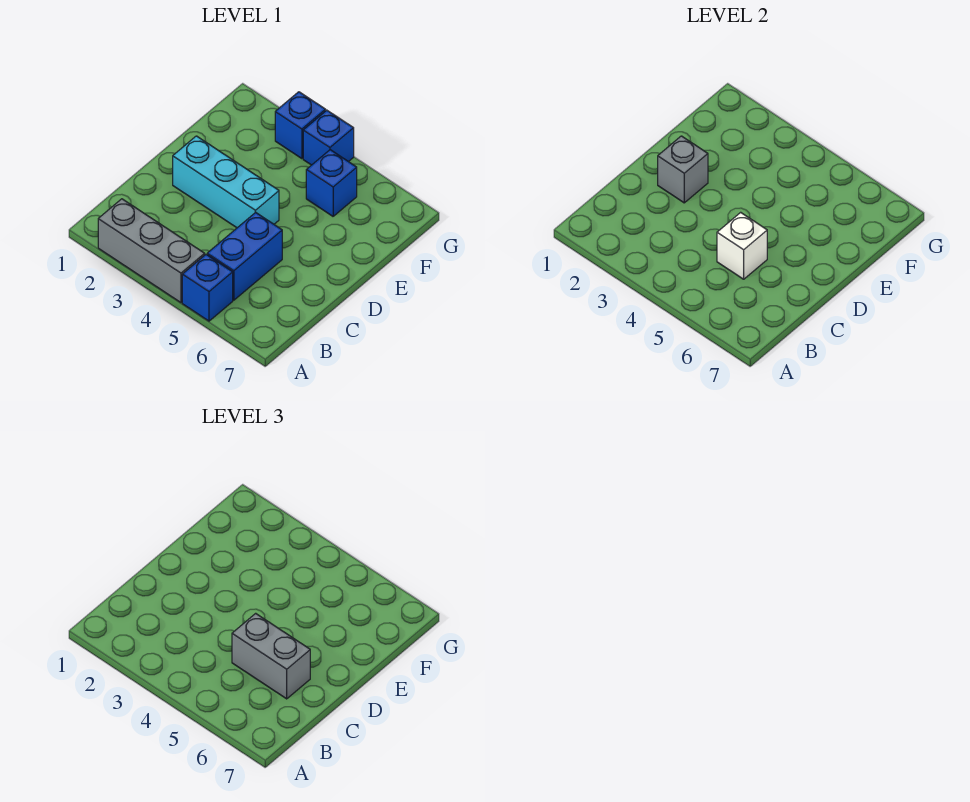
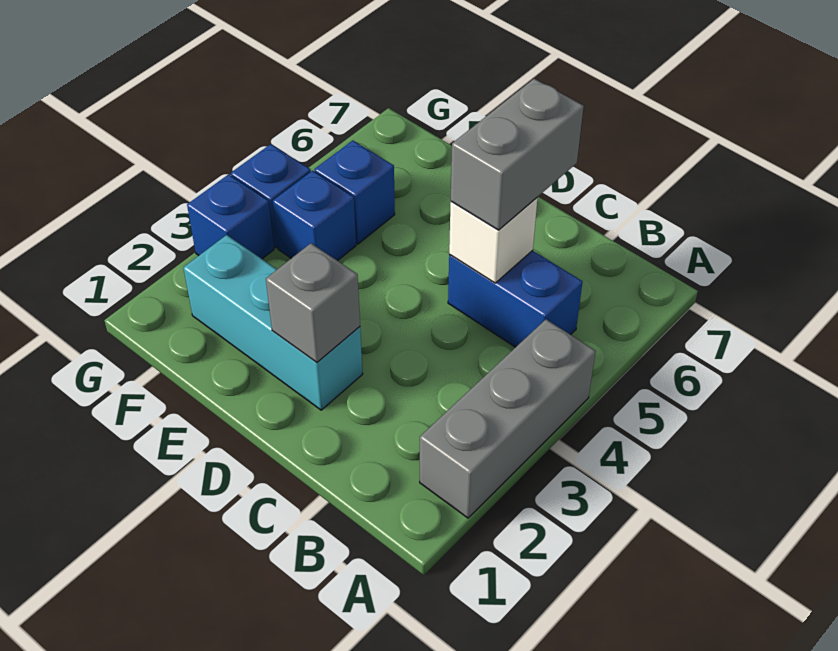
blue 1x1 brick [182,255,233,321] -> blue 1x1 brick moved to [273,171,356,261]
cyan 1x3 brick [173,136,279,228] -> cyan 1x3 brick turned to [184,235,363,410]

